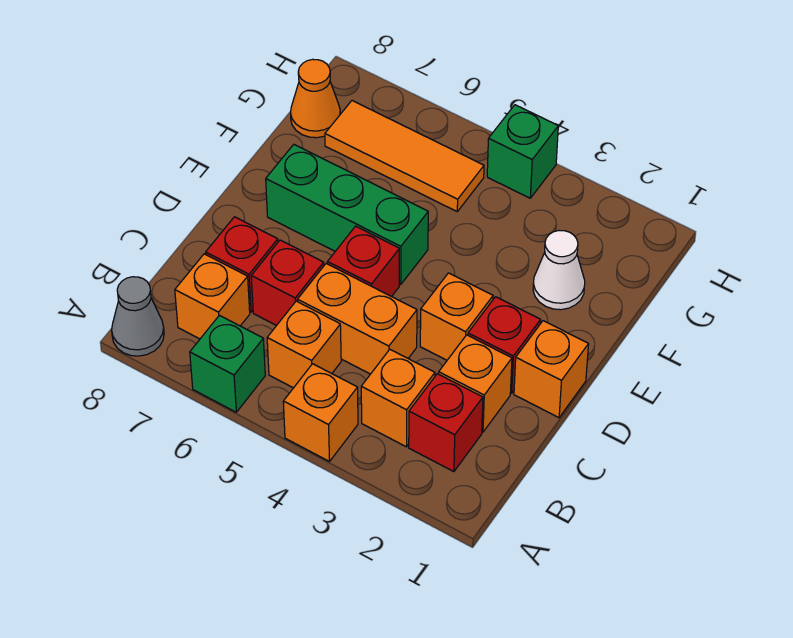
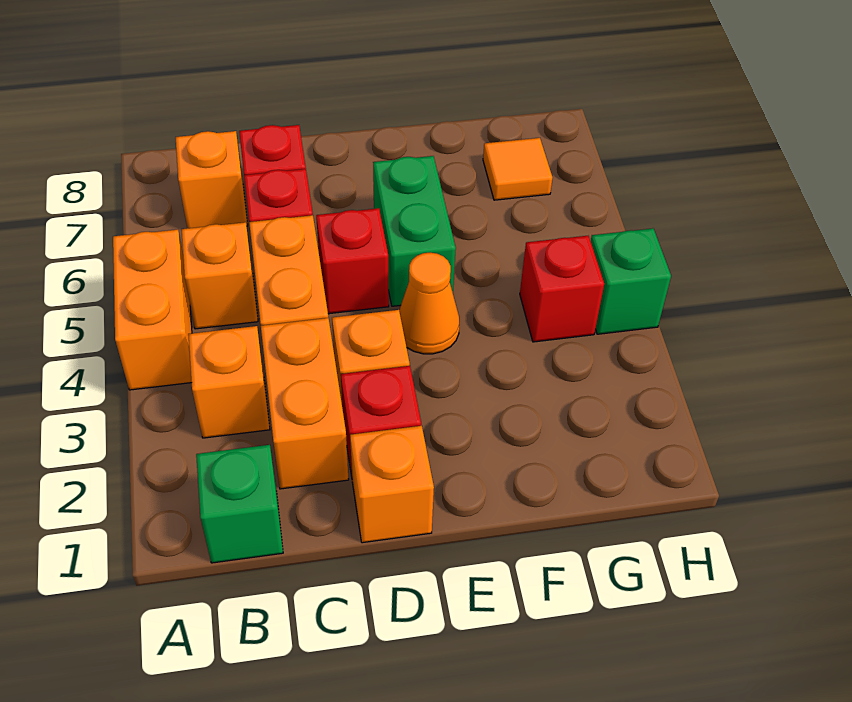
orange 1x1 brick [283,364,358,461] -> orange 1x2 brick [113,230,192,390]
green 1x1 brick [190,315,265,412] -> green 1x1 brick moved to [196,445,283,563]
grey 1x1 cone [112,277,164,356] -> none
red 1x1 brick [409,374,483,472] -> red 1x1 brick moved to [520,236,604,342]
orange 1x1 brick [439,335,512,432] -> orange 1x2 brick [261,318,349,489]
green 1x3 brick [266,145,428,284] -> green 1x2 brick [373,156,456,306]
white 1x1 cone [533,231,585,310] -> none
orange 1x3 tile [325,101,484,211] -> orange 1x1 tile [483,138,552,200]
orange 1x1 cone [291,59,340,138] -> orange 1x1 cone moved to [399,253,459,354]

